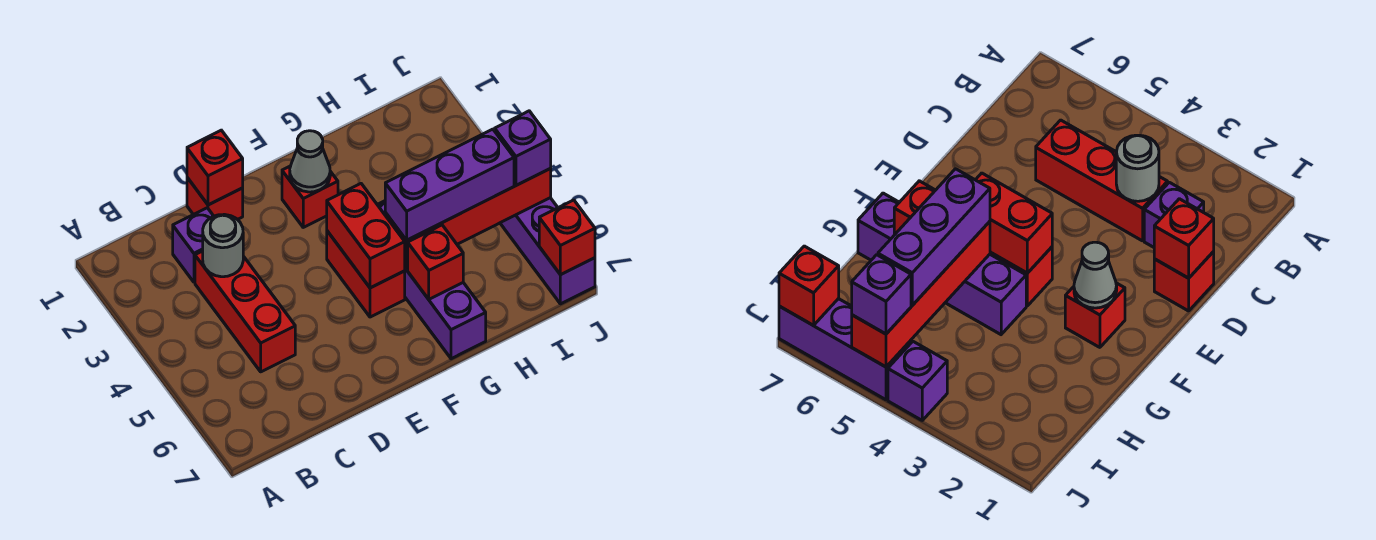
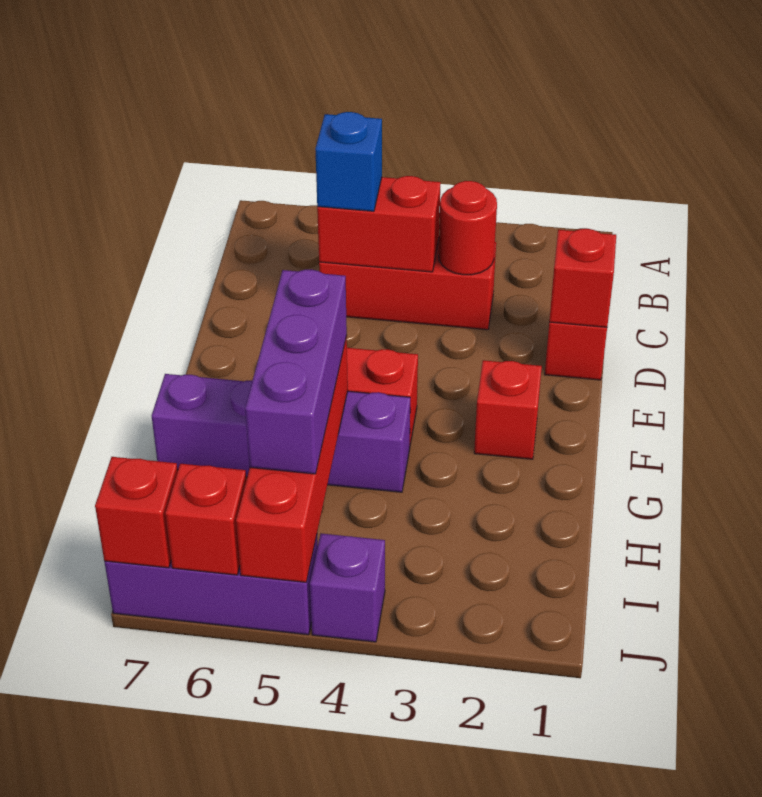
purple 1x1 brick [173,208,213,282] -> none
grey 1x1 round brick [203,214,243,277] -> red 1x1 round brick [439,181,497,275]
none -> blue 1x1 brick [315,112,382,211]
grey 1x1 cone [290,131,330,192] -> none
red 1x2 brick [327,184,405,288] -> red 1x2 brick moved to [317,176,441,272]
red 1x1 brick [408,225,463,299] -> red 1x1 brick moved to [165,464,246,575]
purple 1x1 brick [495,111,551,185] -> none

